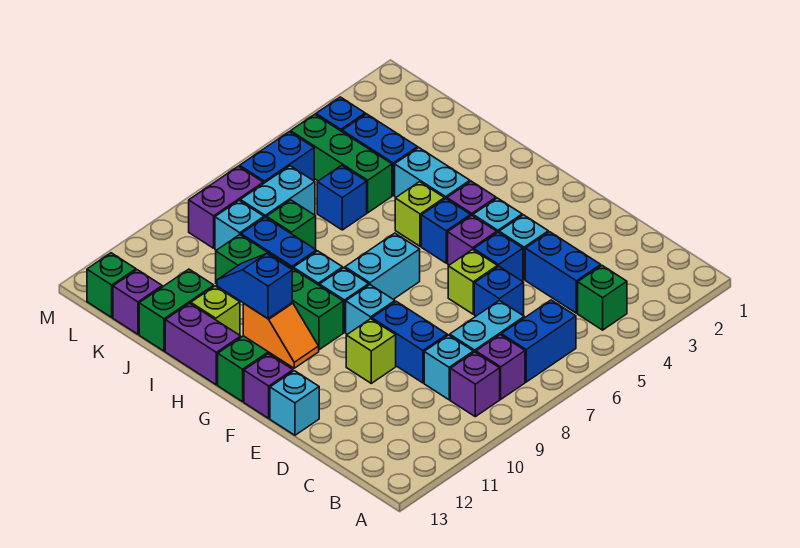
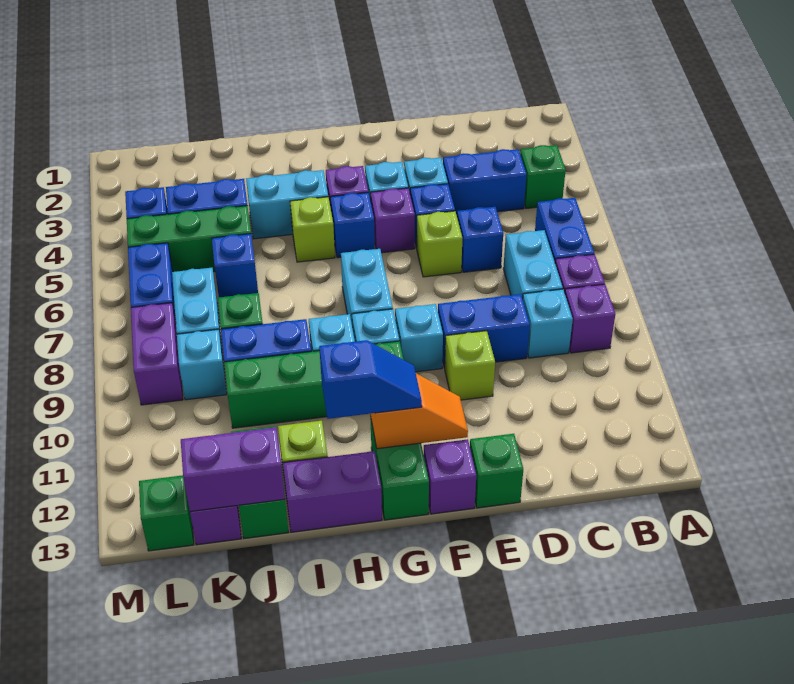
cyan 1x1 brick [270,371,319,435] -> green 1x1 brick [470,434,523,508]
blue 1x2 slope [217,253,292,319] -> blue 1x2 slope turned to [319,340,422,419]
none -> purple 1x2 brick [181,427,285,512]

